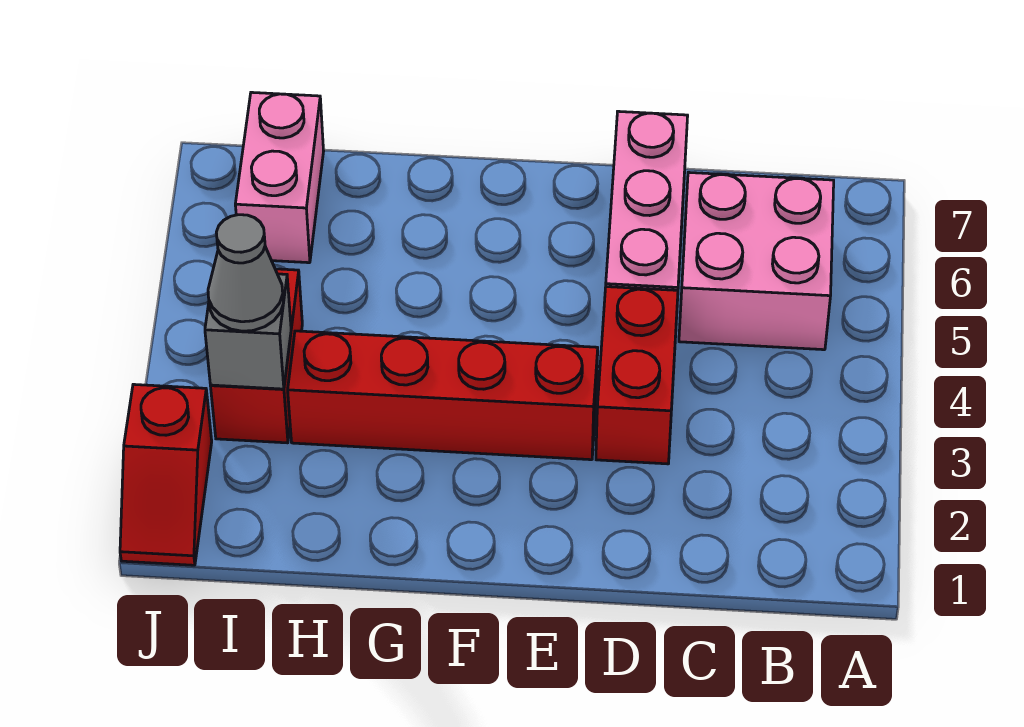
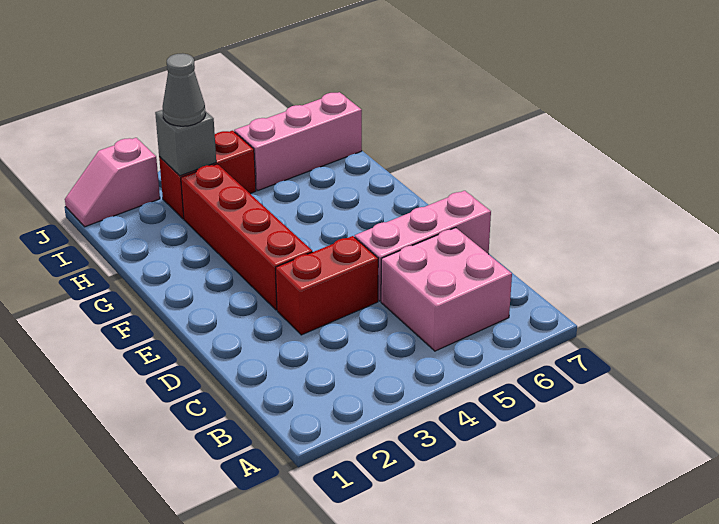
pink 1x2 brick [235,92,324,263] -> pink 1x3 brick [234,92,362,190]
red 1x2 slope [120,384,212,565] -> pink 1x2 slope [65,138,160,227]

